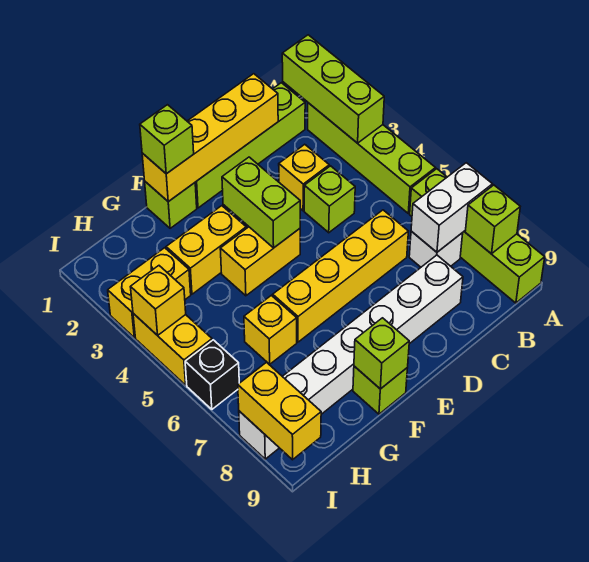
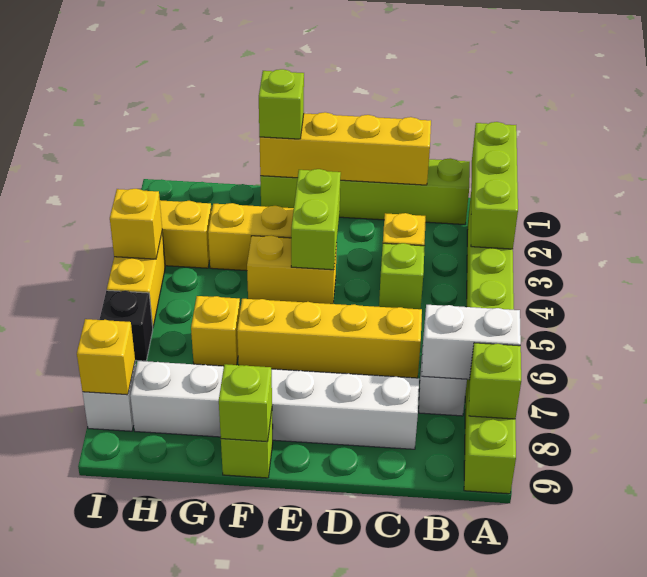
yellow 1x2 brick [238,362,321,460] -> yellow 1x1 brick [77,319,135,395]

